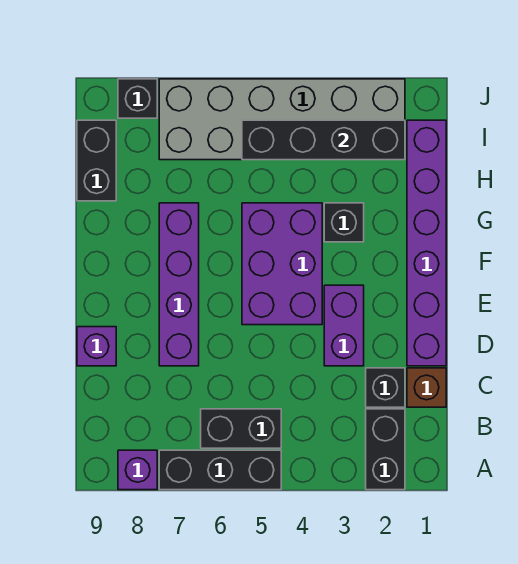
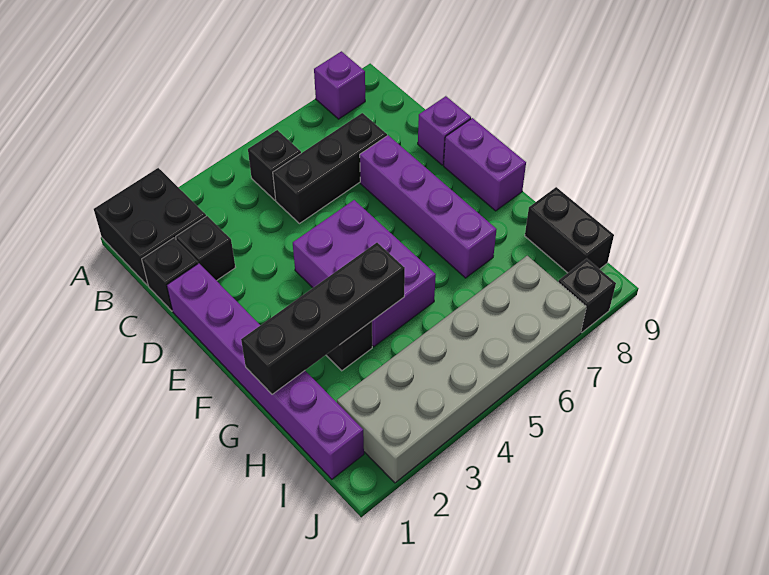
black 1x2 brick [366,409,405,490] -> black 2x2 brick [94,168,206,286]
black 1x3 brick [159,450,281,490] -> black 1x3 brick moved to [273,113,387,224]
black 1x2 brick [201,409,281,448] -> black 1x1 brick [248,130,301,200]
brown 1x1 brick [407,368,446,407] -> black 1x1 brick [142,238,198,311]
purple 1x2 brick [324,285,364,366] -> purple 1x2 brick moved to [444,118,526,211]
black 1x4 brick [242,120,405,160] -> black 1x4 brick moved to [241,243,405,394]

